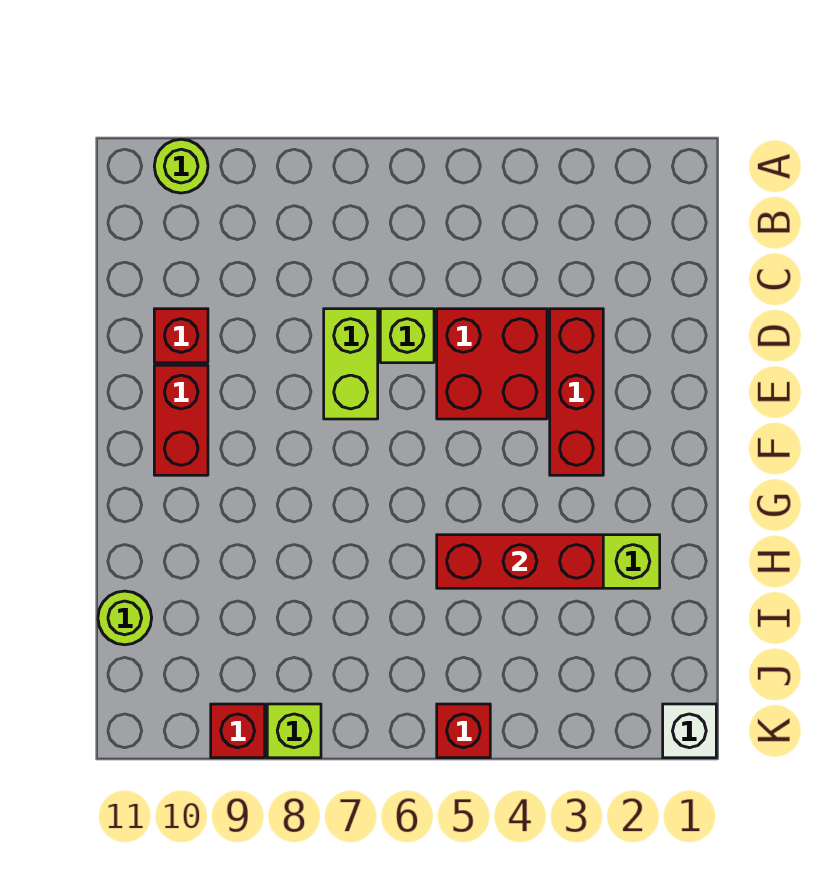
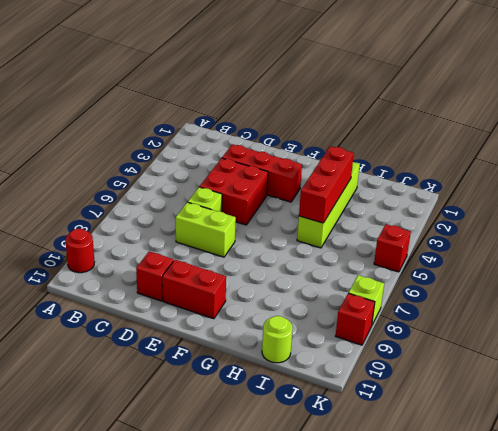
lime 1x1 round brick [154,139,208,193] -> red 1x1 round brick [65,229,94,273]
white 1x1 brick [663,704,716,758] -> none

